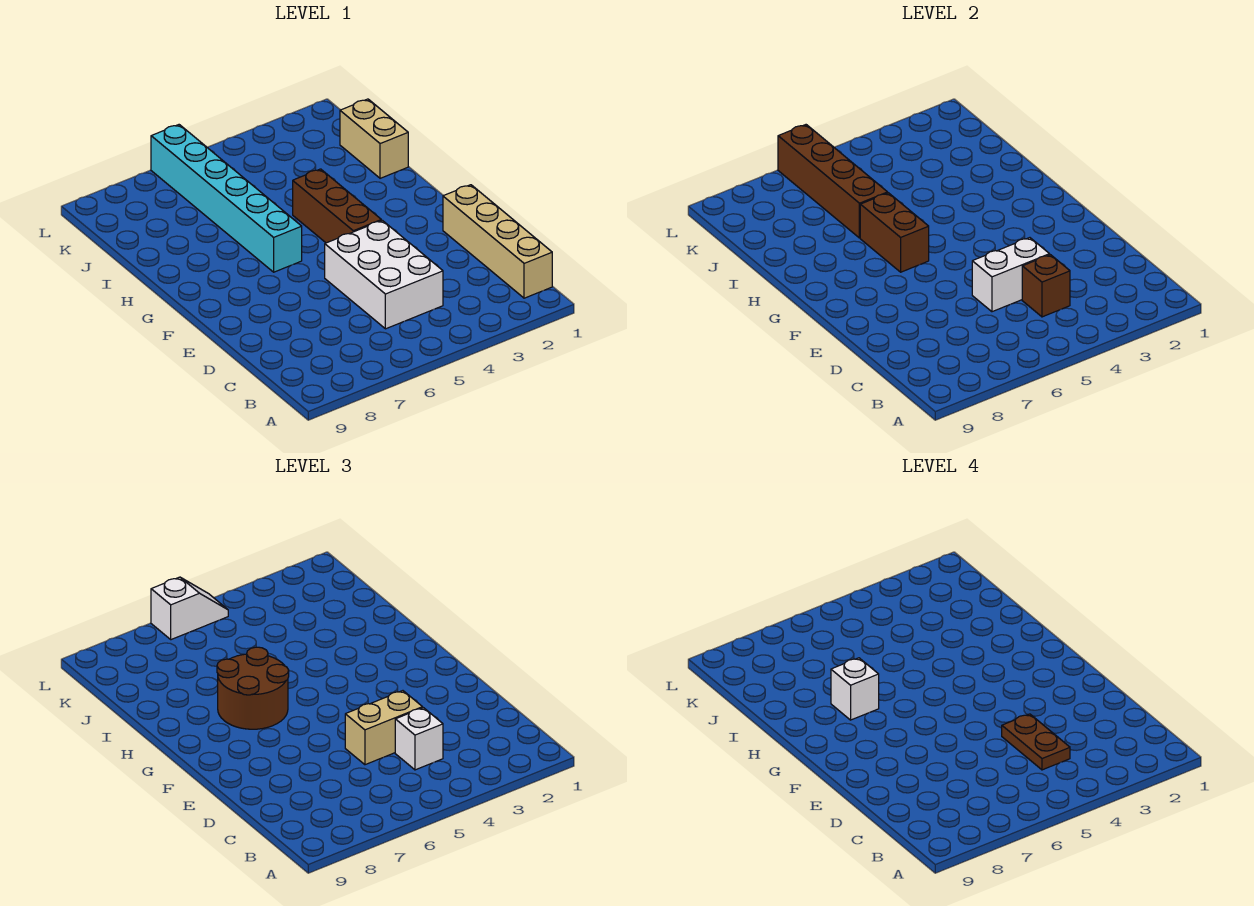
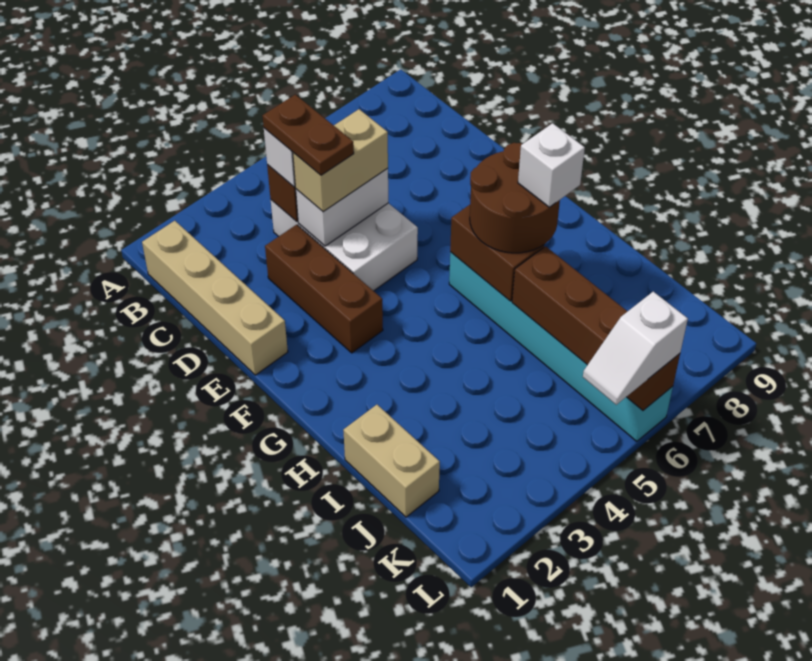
brown 1x3 brick [293,169,381,243] -> brown 1x3 brick moved to [265,225,383,353]

